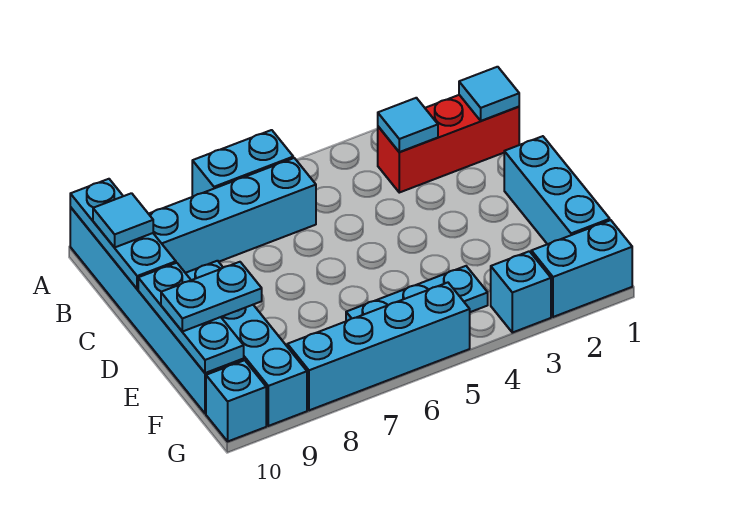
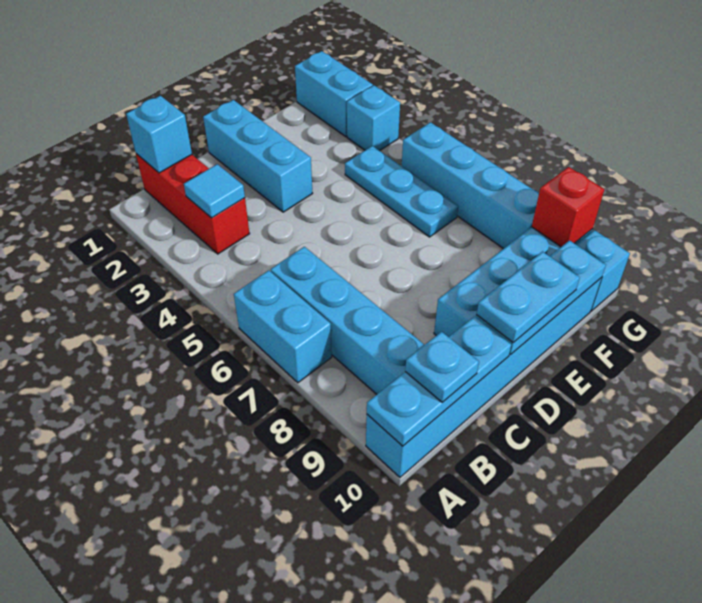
cyan 1x1 tile [459,67,519,121] -> cyan 1x1 brick [126,96,192,173]
cyan 1x1 tile [93,193,153,248] -> cyan 1x1 plate [405,332,479,402]
cyan 1x3 brick [504,136,610,244] -> cyan 1x3 brick turned to [203,100,313,212]
cyan 1x2 plate [161,262,262,332] -> cyan 1x2 plate turned to [476,252,580,343]
none -> red 1x1 brick [532,167,604,247]

